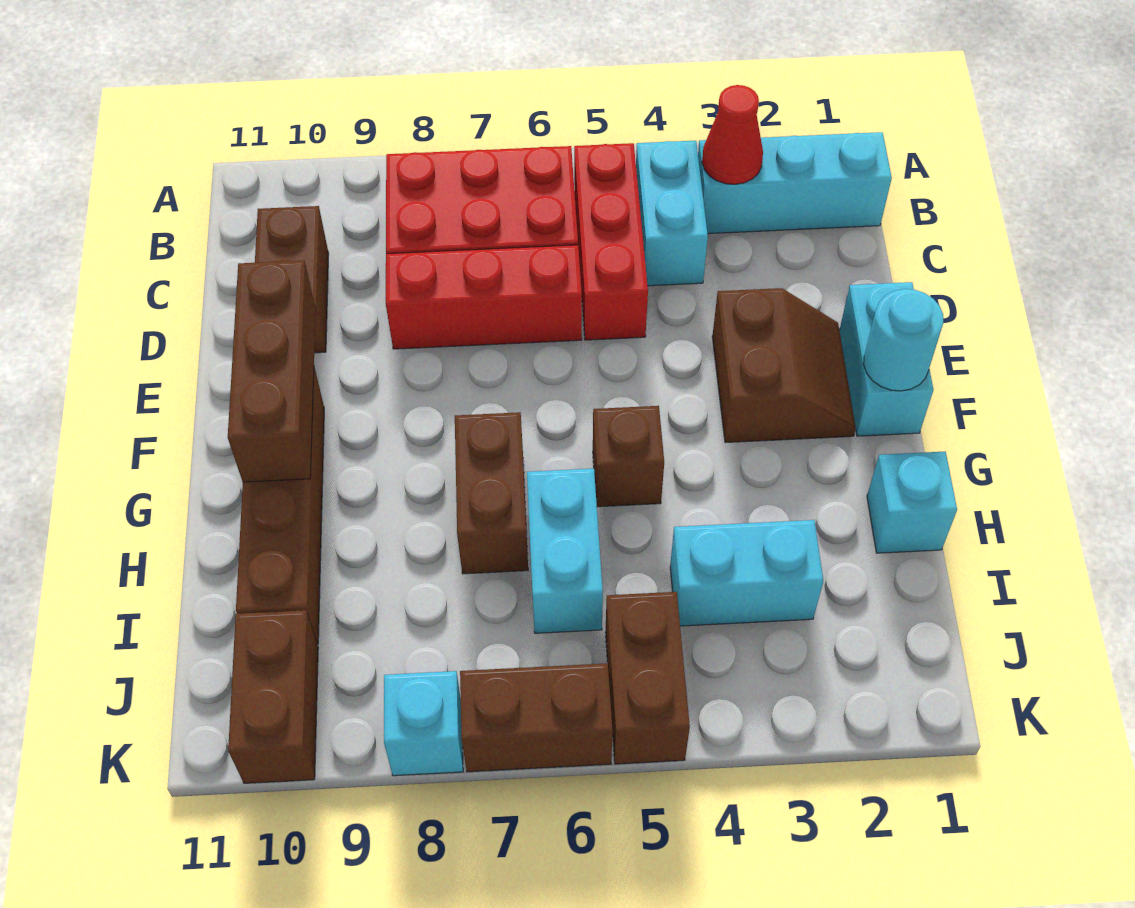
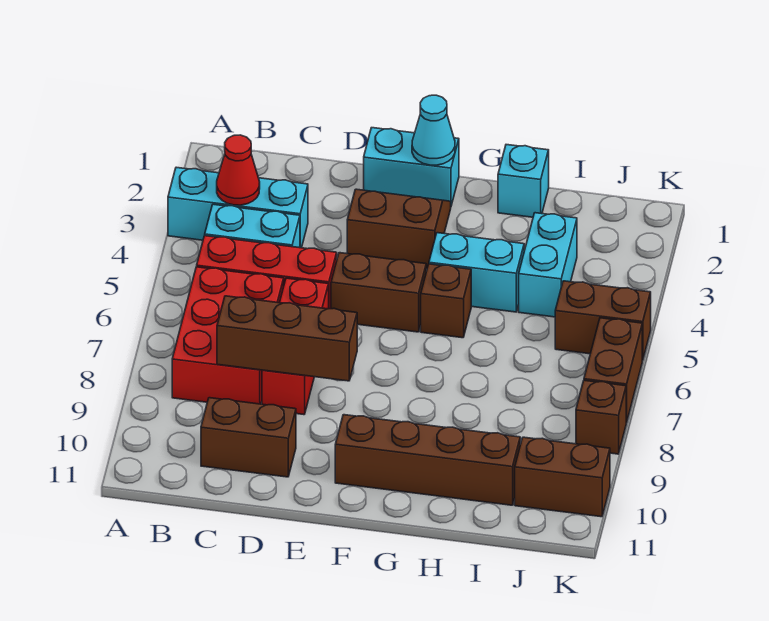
cyan 1x3 brick [698,132,892,234] -> cyan 1x3 brick turned to [168,167,308,248]
brown 1x3 brick [228,260,316,482] -> brown 1x3 brick moved to [217,296,357,381]
cyan 1x1 round brick [864,289,943,391] -> cyan 1x1 cone [412,95,455,165]
brown 1x2 brick [455,412,528,574] -> brown 1x2 brick moved to [331,253,426,332]
cyan 1x2 brick [527,469,603,633] -> cyan 1x2 brick moved to [429,233,524,312]
cyan 1x1 brick [384,671,463,776] -> brown 1x1 brick [576,380,626,454]

